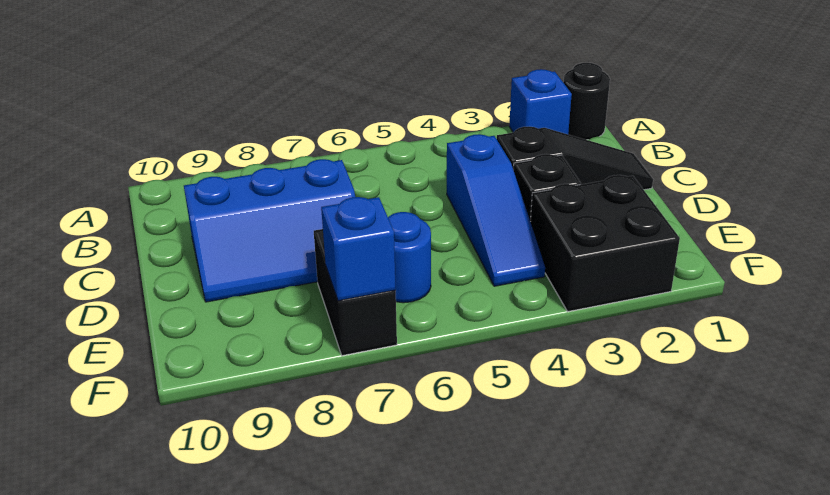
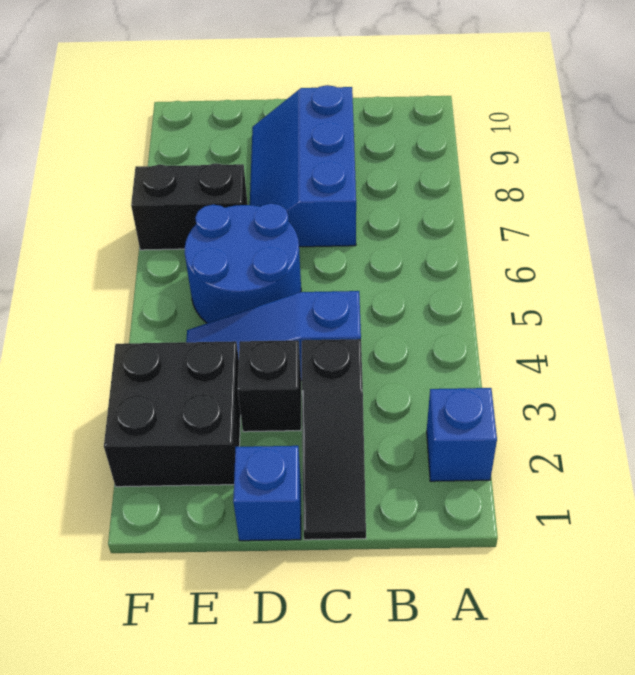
black 1x1 round brick [563,63,610,140] -> none
blue 1x1 round brick [388,212,431,303] -> blue 2x2 round brick [185,203,301,323]
blue 1x1 brick [321,197,396,301] -> blue 1x1 brick moved to [233,446,301,541]

